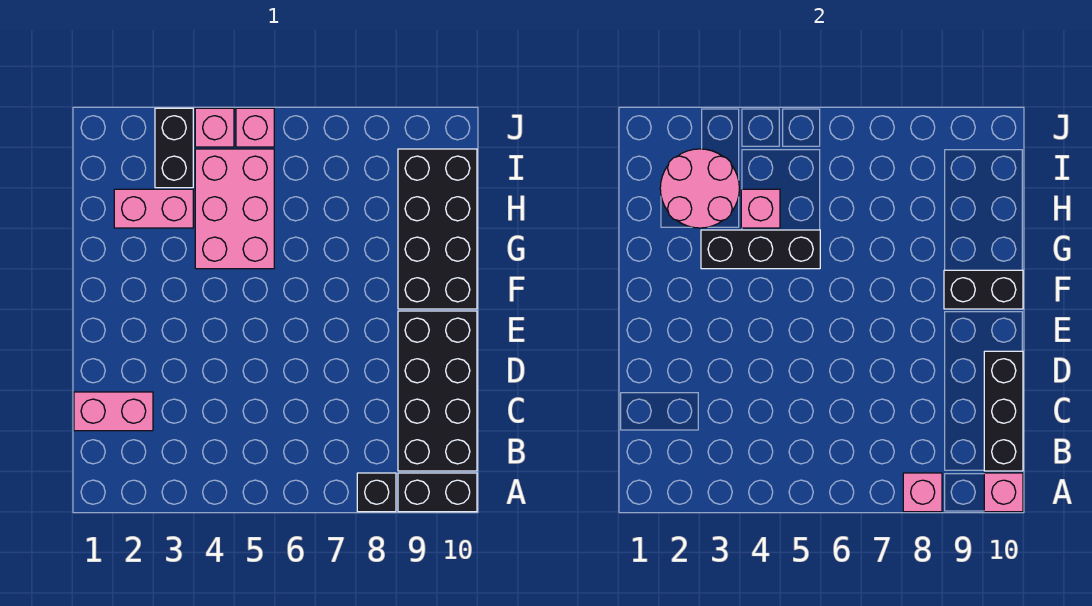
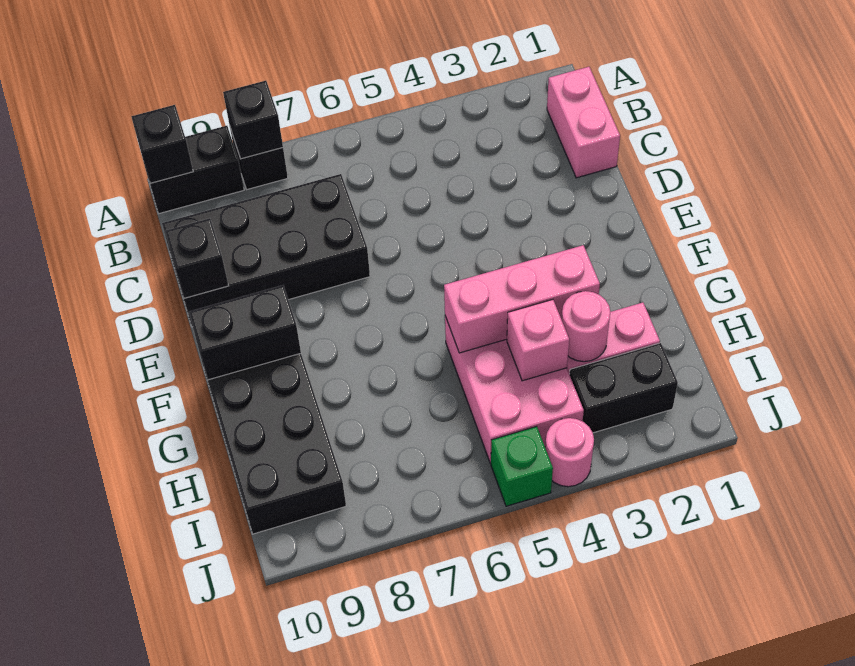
pink 1x1 brick [903,473,942,512] -> black 1x1 brick [223,81,283,159]
pink 1x1 brick [984,473,1023,512] -> black 1x1 brick [131,105,193,184]
black 2x4 brick [398,311,477,471] -> black 2x4 brick turned to [162,174,370,327]
black 1x3 brick [984,351,1023,471] -> black 1x1 brick [165,218,228,298]
pink 1x2 brick [74,392,153,431] -> pink 1x2 brick turned to [547,67,620,178]
black 1x3 brick [701,230,820,269] -> pink 1x3 brick [444,245,600,353]
pink 2x2 round brick [660,149,739,228] -> pink 1x1 round brick [562,291,610,362]
black 1x2 brick [155,108,193,188] -> black 1x2 brick turned to [569,343,678,433]
pink 1x1 brick [195,108,234,147] -> pink 1x1 round brick [545,418,594,487]
pink 1x1 brick [236,108,274,147] -> green 1x1 brick [491,427,553,506]

